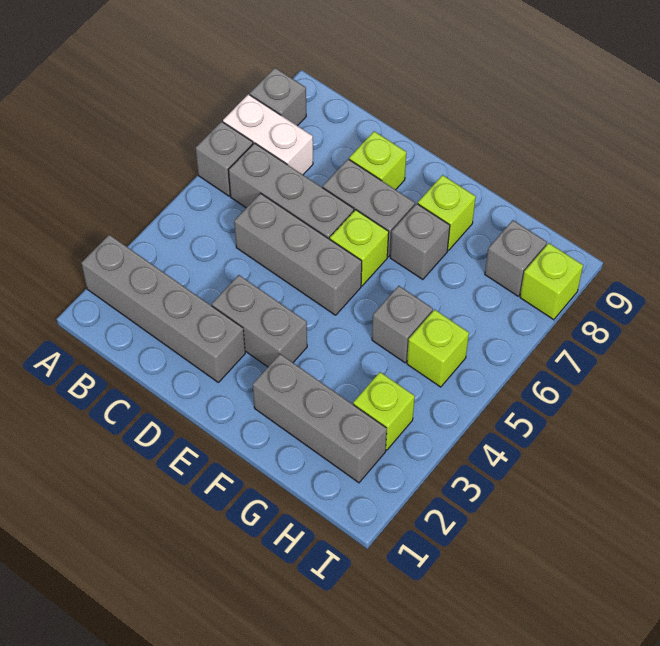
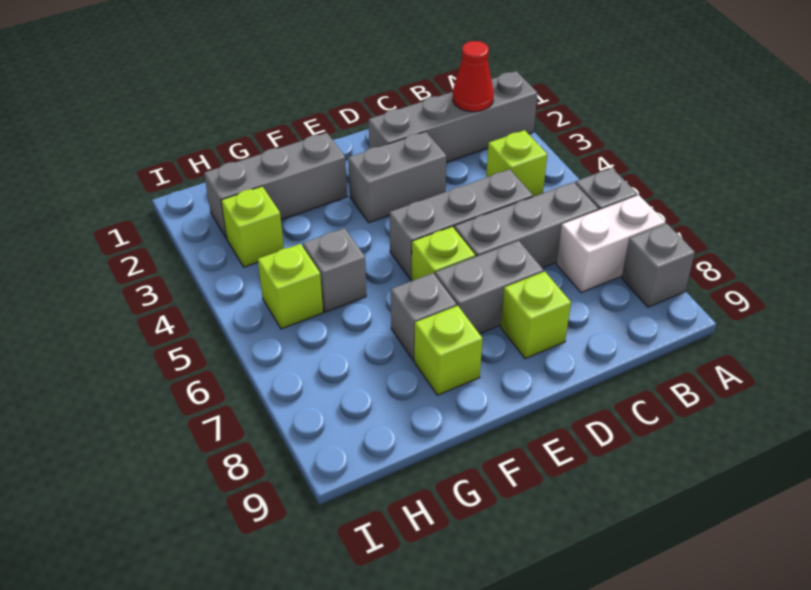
none -> red 1x1 cone [453,41,494,112]
grey 1x1 brick [485,220,547,296] -> none
lime 1x1 brick [520,243,583,320] -> lime 1x1 brick moved to [486,130,547,197]

